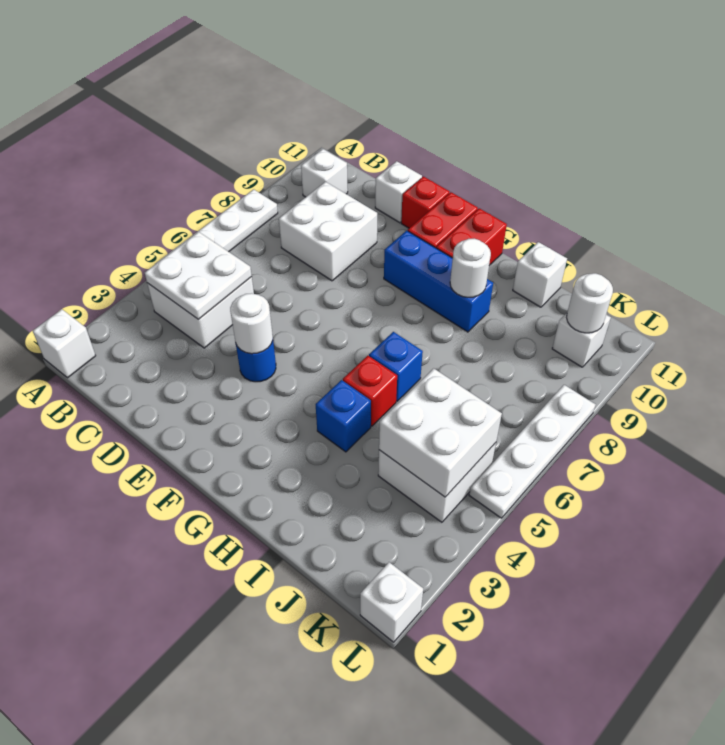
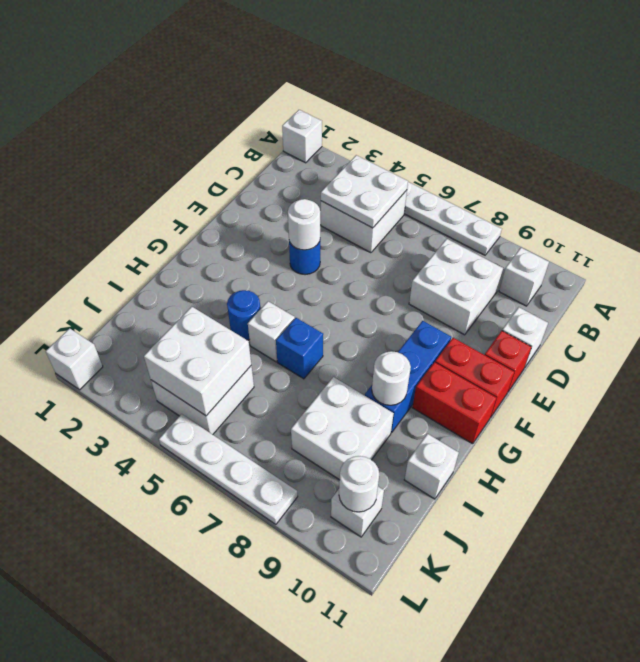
blue 1x1 brick [316,380,371,452] -> blue 1x1 round brick [227,290,260,340]
red 1x1 brick [343,356,397,426] -> white 1x1 brick [248,301,295,362]
none -> white 2x2 brick [291,377,394,480]

